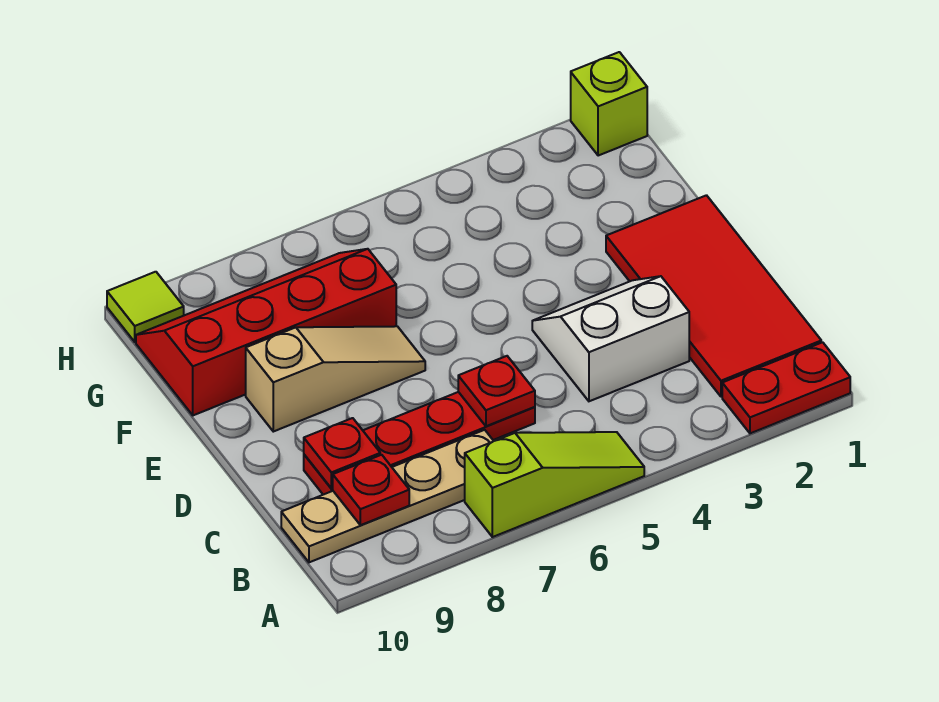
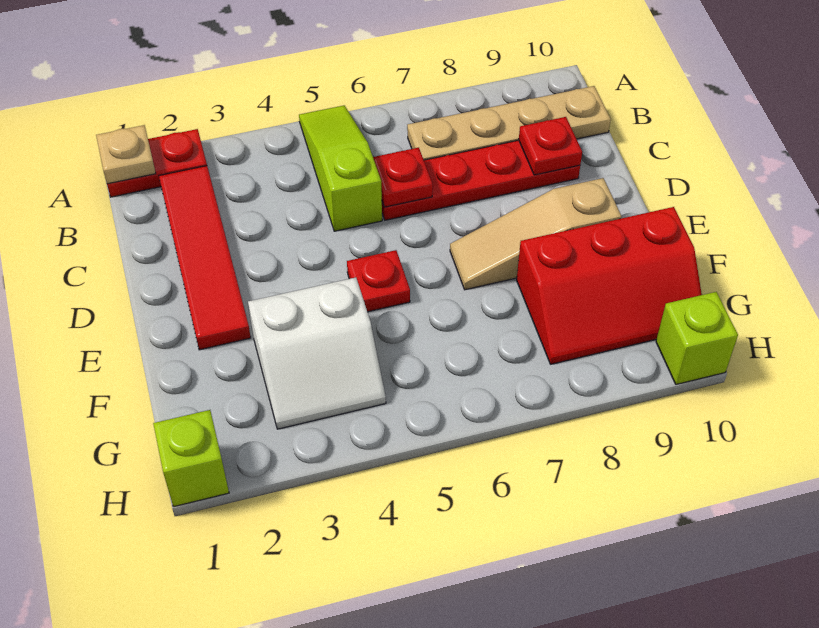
none -> tan 1x1 plate [96,125,156,184]
lime 1x3 slope [465,432,644,537] -> lime 1x3 slope turned to [299,105,382,231]
red 2x4 tile [606,195,821,397] -> red 1x4 tile [159,166,251,350]
red 1x1 plate [332,455,409,525] -> red 1x1 plate moved to [347,250,410,312]
white 2x2 slope [532,276,689,401] -> white 2x2 slope moved to [248,277,386,429]
red 2x4 slope [136,249,396,415] -> red 2x3 slope [517,207,702,364]
lime 1x1 tile [107,272,184,342] -> lime 1x1 brick [656,292,738,384]

